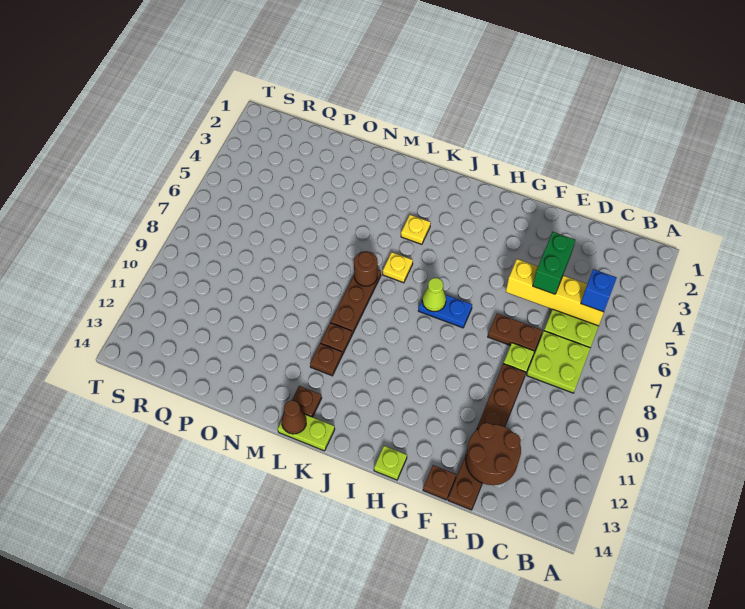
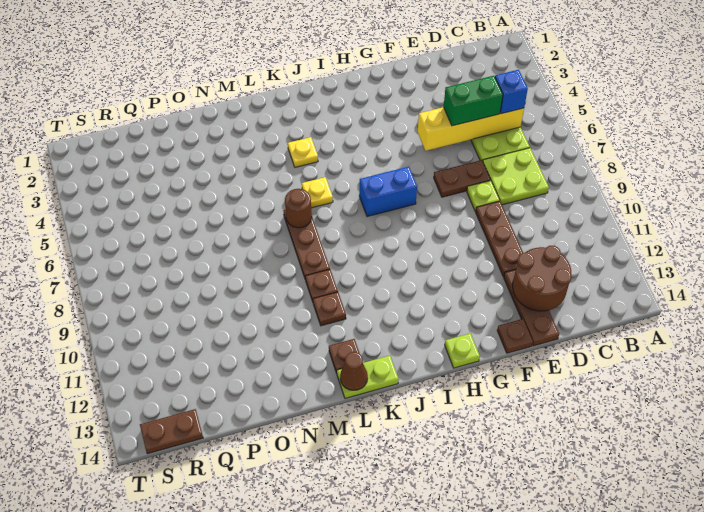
green 1x2 brick [533,232,575,294] -> green 1x2 brick turned to [444,76,503,126]
blue 1x2 plate [418,295,472,328] -> blue 1x2 brick [359,167,417,217]
lime 1x1 cone [422,278,446,312] -> none
none -> brown 1x2 plate [140,409,203,454]

